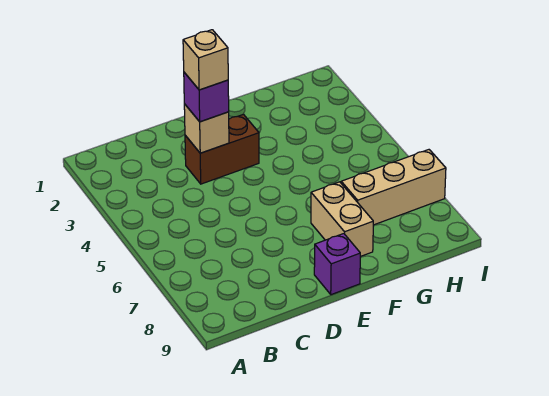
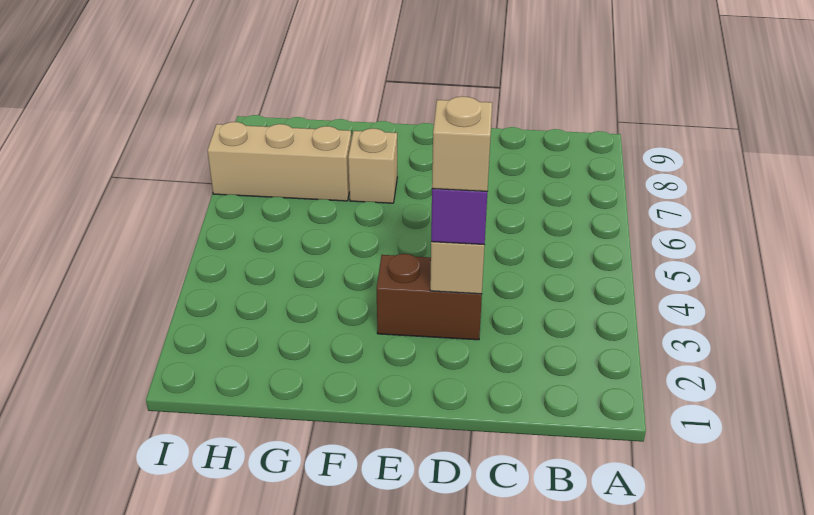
purple 1x1 brick [314,234,360,295] -> none
tan 1x2 brick [311,182,373,257] -> tan 1x1 brick [348,128,397,203]

